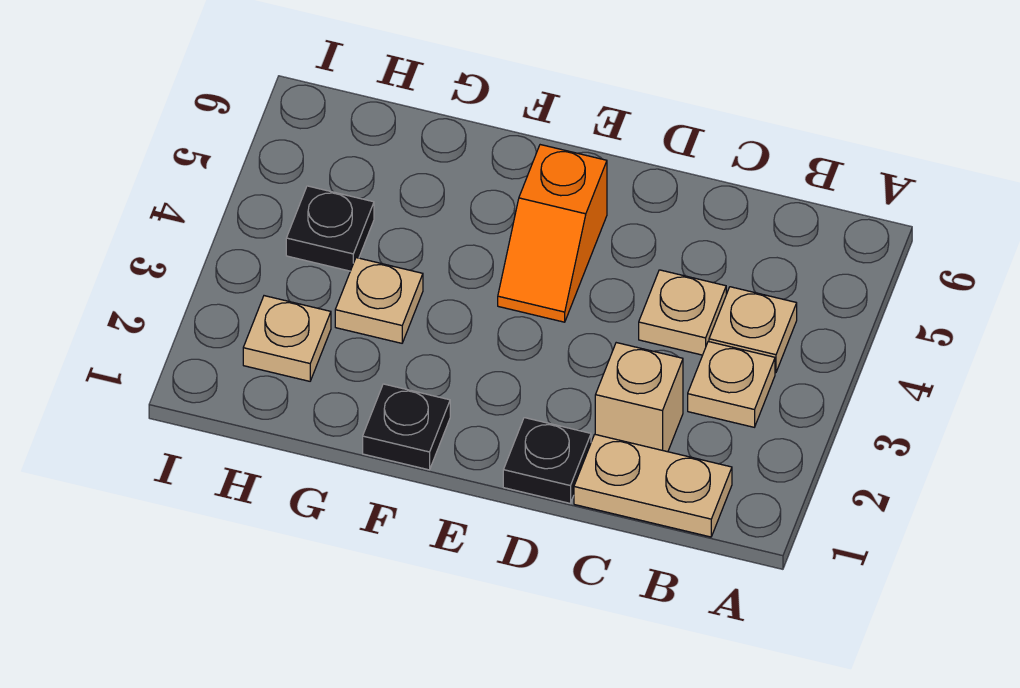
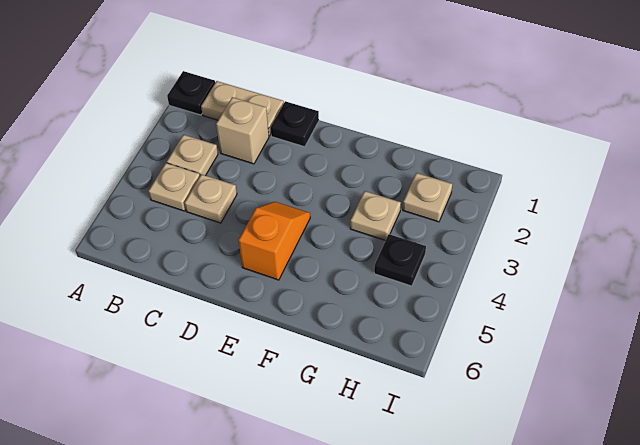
black 1x1 plate [363,384,450,470] -> black 1x1 plate moved to [167,71,215,115]

